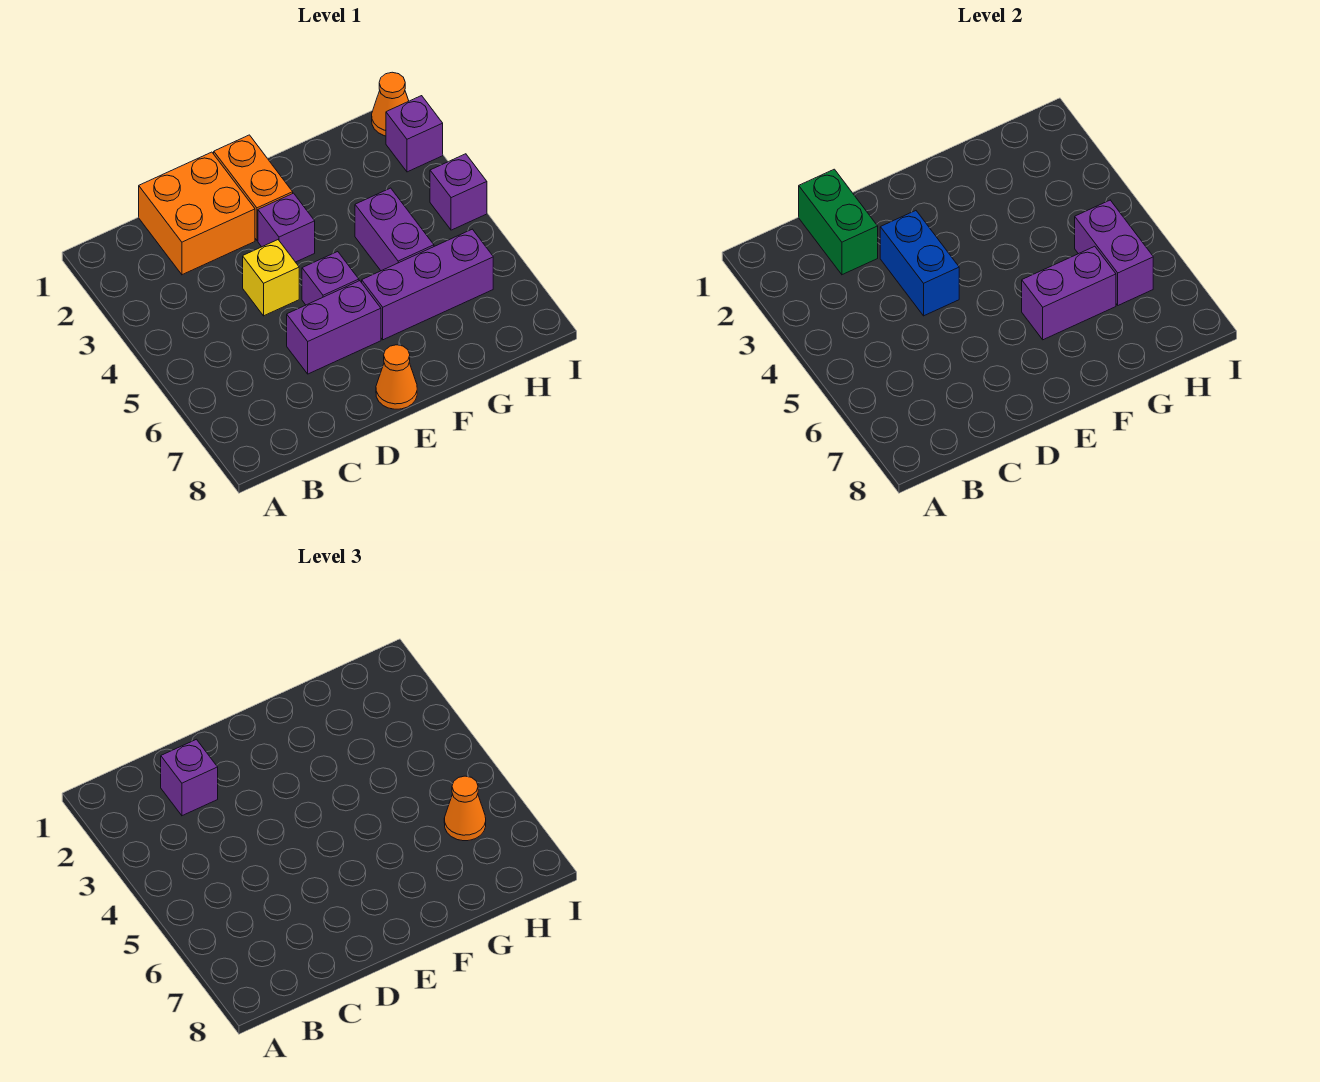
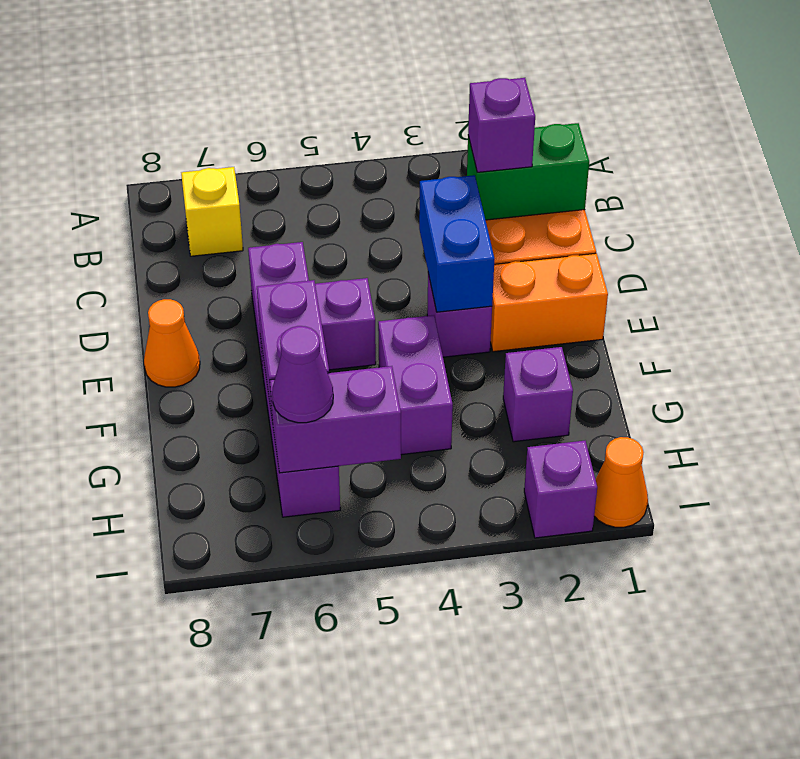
blue 1x2 brick [880,211,959,316] -> blue 1x2 brick turned to [419,175,494,312]
yellow 1x1 brick [243,240,299,316] -> yellow 1x1 brick moved to [181,167,243,256]
purple 1x2 brick [355,188,434,271] -> purple 1x2 brick turned to [378,315,453,455]
orange 1x1 cone [444,776,486,841] -> purple 1x1 cone [272,326,333,423]
purple 1x1 brick [430,154,487,230] -> purple 1x1 brick moved to [503,347,573,442]

